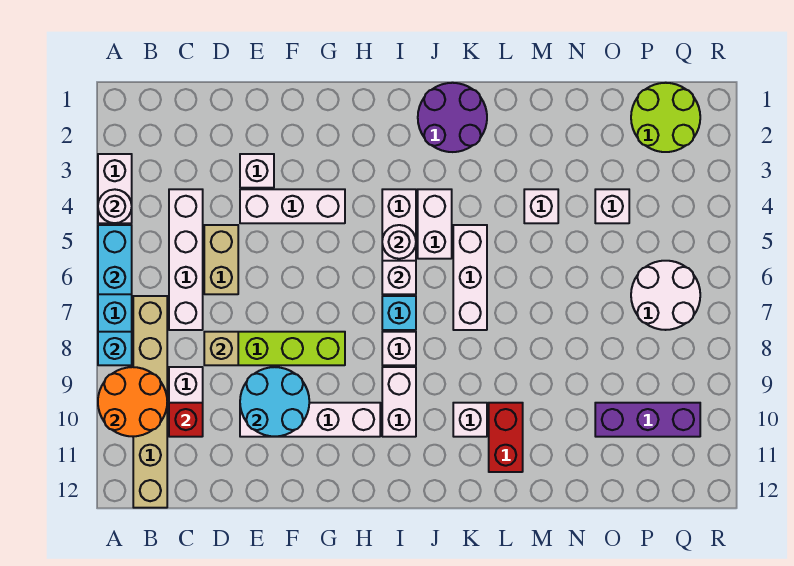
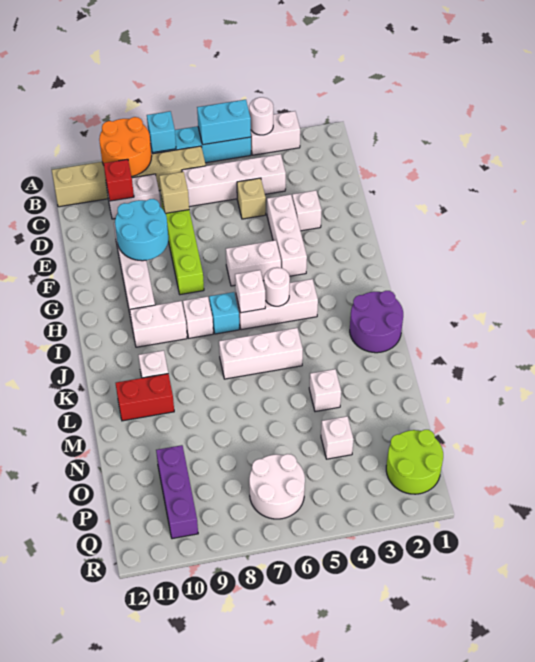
tan 1x2 brick [204,225,238,294] -> tan 1x1 brick [237,178,266,219]
white 1x2 brick [418,189,452,259] -> white 1x2 brick moved to [226,240,281,286]

